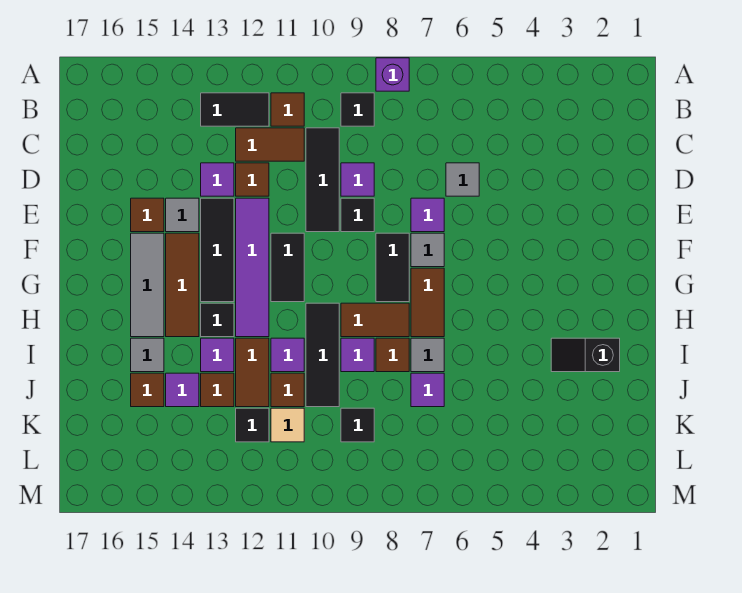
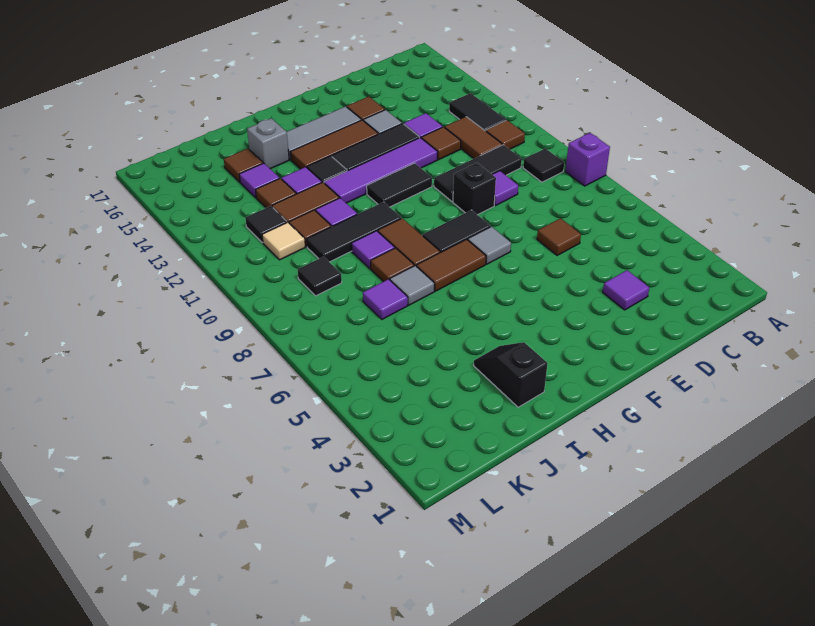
grey 1x1 tile [446,163,479,196] -> brown 1x1 tile [537,218,581,256]
purple 1x1 tile [411,198,444,232] -> purple 1x1 tile moved to [603,270,649,310]
black 1x1 tile [341,198,374,232] -> black 1x1 brick [453,163,496,215]
grey 1x1 tile [131,338,164,372] -> grey 1x1 brick [247,118,289,169]

